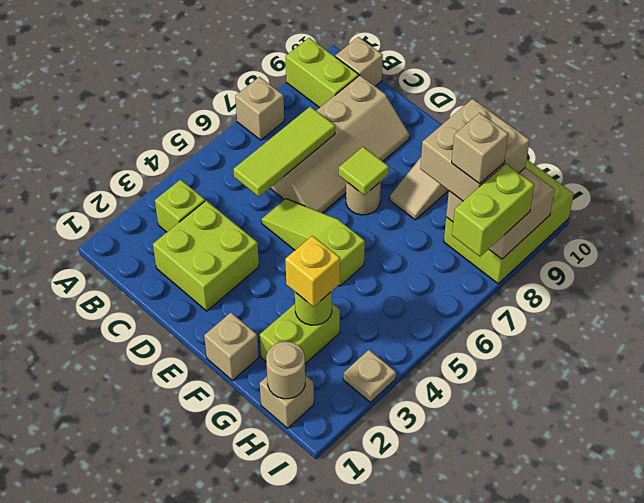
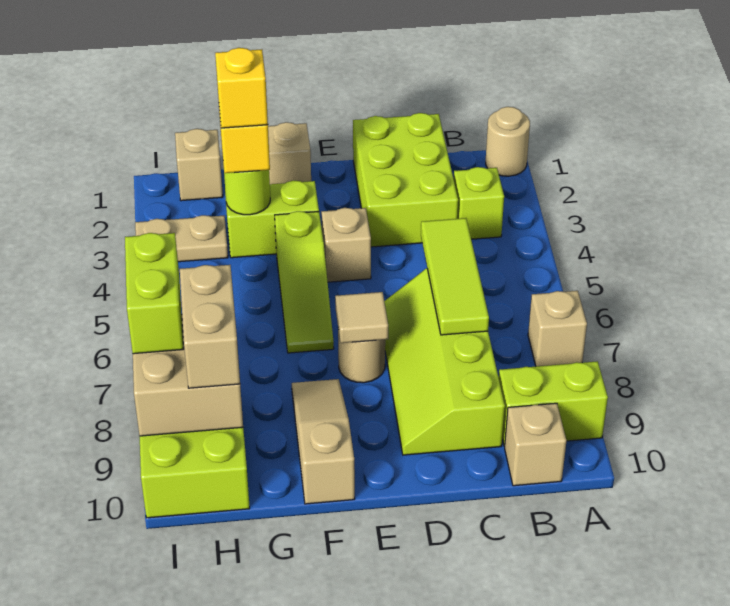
lime 2x2 brick [153,201,259,311] -> lime 2x3 brick [353,113,458,247]
tan 2x4 slope [270,75,410,213] -> lime 2x4 slope [384,268,505,455]
lime 1x3 slope [261,199,365,286] -> lime 1x3 slope turned to [275,211,334,353]
lime 1x1 tile [339,147,389,195] -> tan 1x1 tile [335,292,388,343]
lime 1x2 brick [260,303,340,364] -> lime 1x2 brick turned to [225,180,319,258]
none -> yellow 1x1 brick [215,48,268,128]
tan 2x2 brick [420,99,530,201] -> tan 1x2 brick [180,265,240,388]
tan 1x1 round brick [266,342,305,399] -> tan 1x1 round brick moved to [486,107,530,176]
tan 1x1 brick [452,113,508,184] -> tan 1x1 brick moved to [321,208,371,282]
tan 1x1 plate [343,350,396,402] -> tan 1x2 plate [135,215,228,262]

